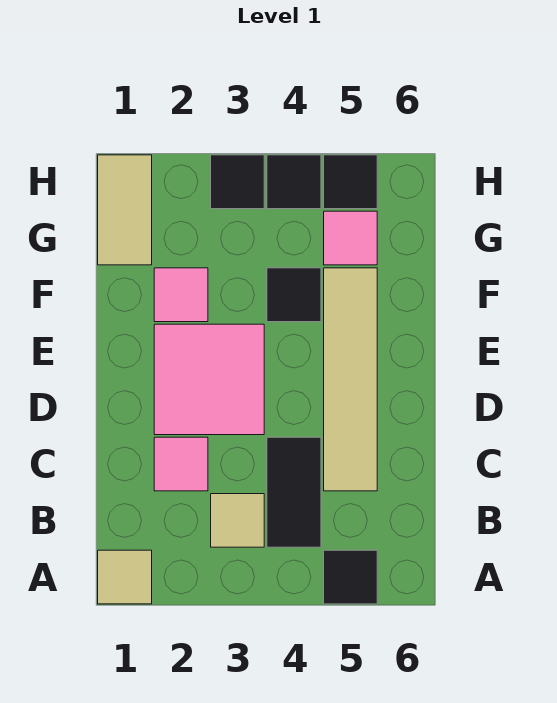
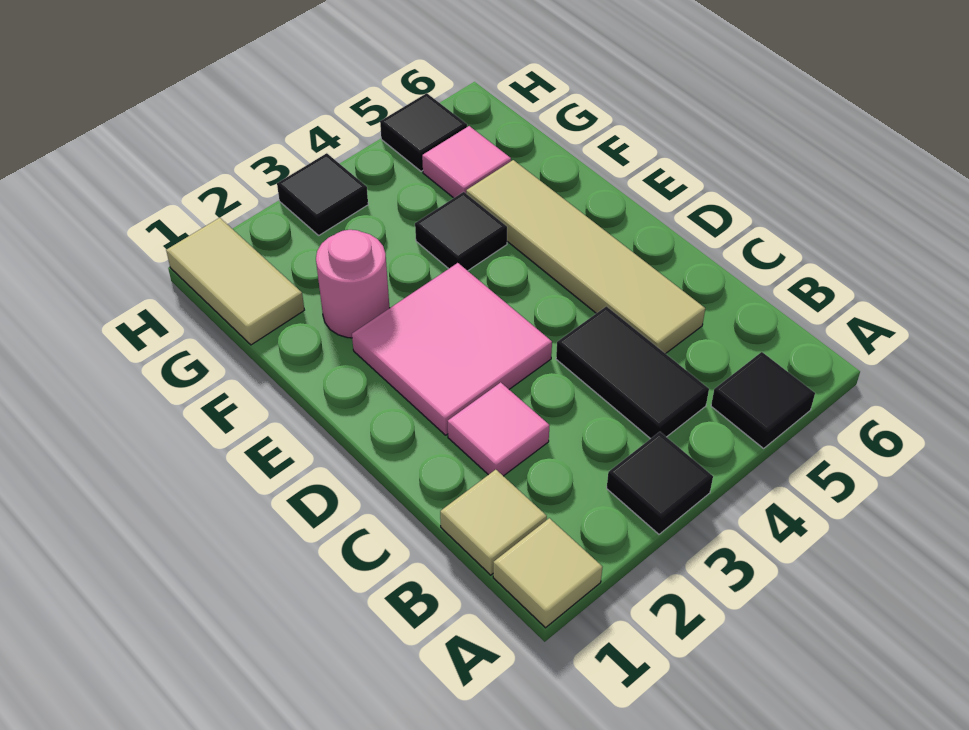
tan 1x1 tile [211,494,264,547] -> tan 1x1 tile moved to [440,470,547,575]
pink 1x1 tile [154,268,208,322] -> pink 1x1 round brick [316,230,389,338]
black 1x1 tile [267,155,321,209] -> black 1x1 tile moved to [607,432,713,534]

